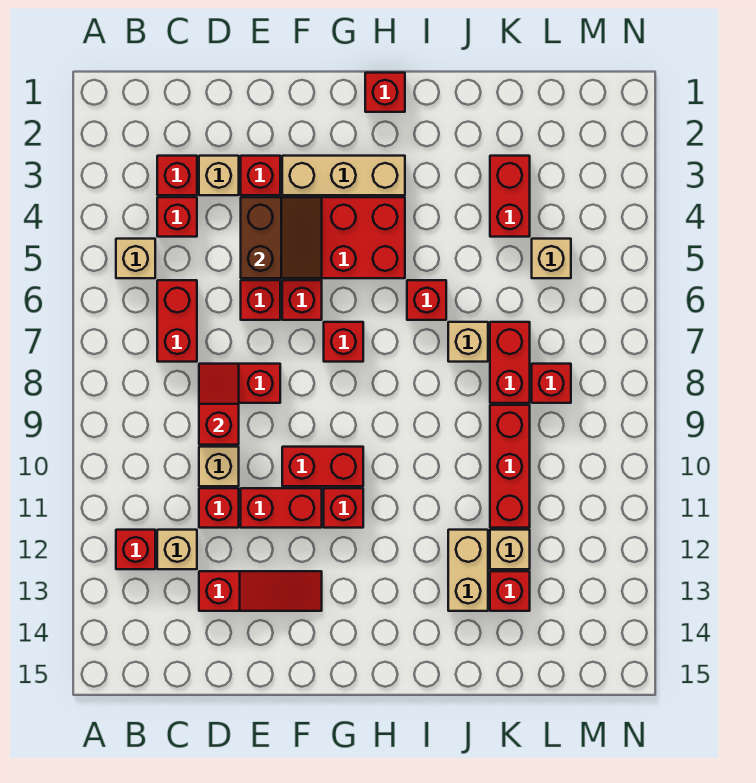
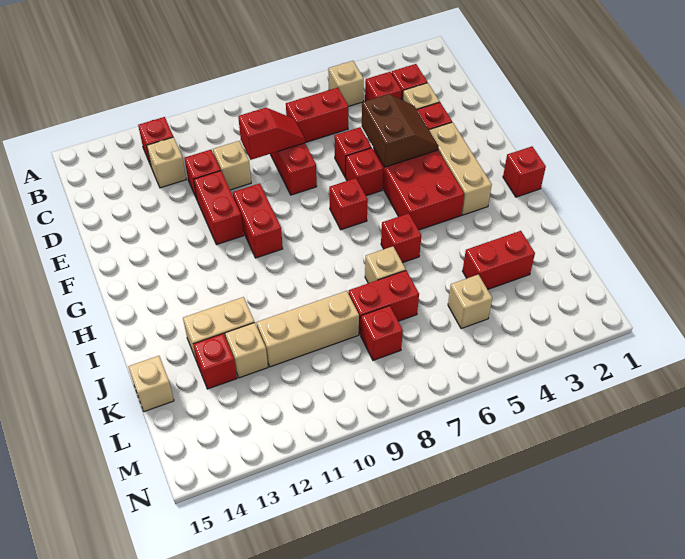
red 1x3 slope [199,571,322,611] -> none
brown 2x2 slope [241,197,322,278] -> brown 2x2 slope turned to [362,94,439,167]
red 1x1 brick [324,488,363,528] -> none
red 1x3 brick [490,405,530,528] -> tan 1x3 brick [257,291,359,367]
none -> tan 1x1 brick [128,356,174,412]

